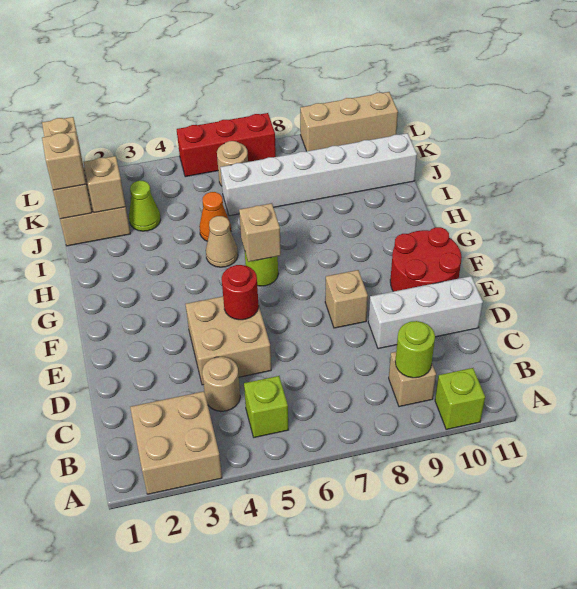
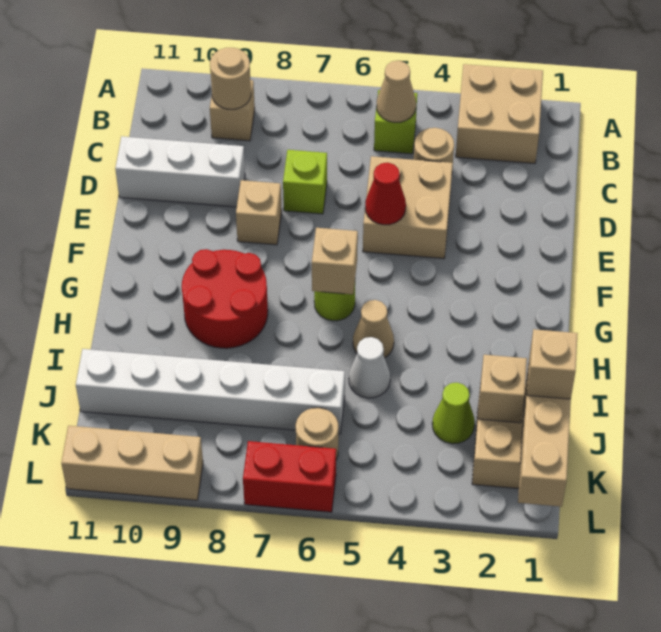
lime 1x1 brick [435,368,485,430] -> lime 1x1 brick moved to [283,150,327,214]
none -> tan 1x1 cone [377,61,416,123]
lime 1x1 round brick [395,321,435,378] -> tan 1x1 round brick [210,48,251,109]
red 1x1 round brick [222,265,259,320] -> red 1x1 cone [365,163,406,225]
red 2x2 round brick [390,227,462,292] -> red 2x2 round brick moved to [182,249,268,348]
orange 1x1 cone [199,192,231,241] -> white 1x1 cone [349,337,390,398]
red 1x3 brick [177,113,276,177] -> red 1x2 brick [243,441,336,512]

